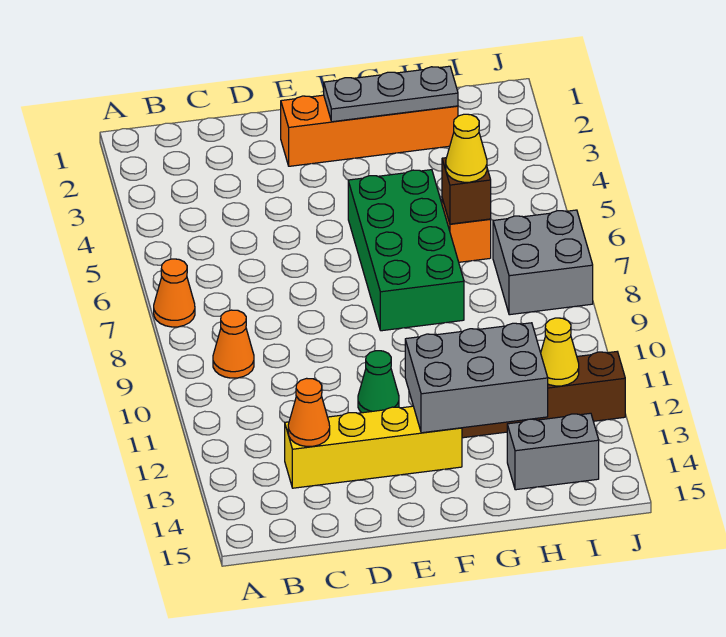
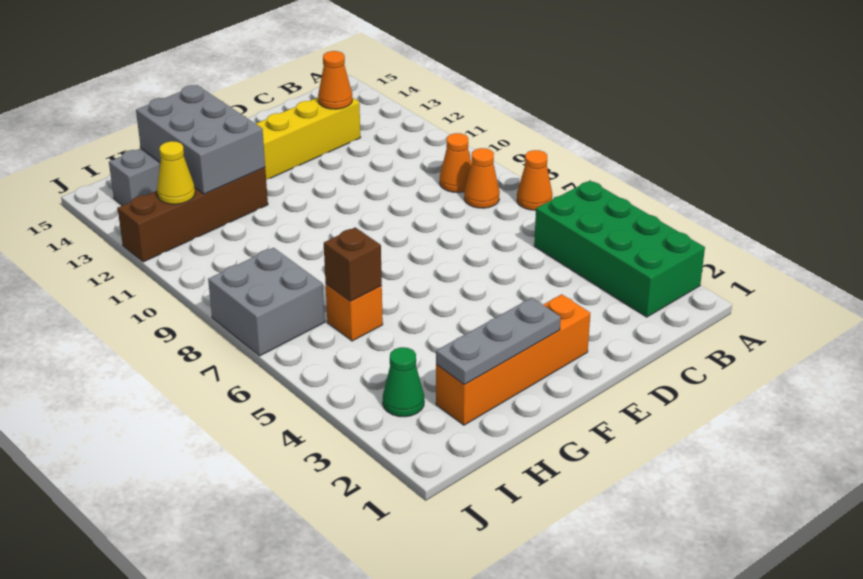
none -> orange 1x1 cone [464,148,500,208]
green 1x1 cone [358,351,399,413] -> green 1x1 cone moved to [383,347,424,417]
green 2x4 brick [348,170,464,331] -> green 2x4 brick moved to [534,181,705,317]
grey 2x3 brick [405,323,548,433] -> grey 2x3 brick turned to [136,85,265,194]
yellow 1x1 cone [446,114,487,182] -> none

